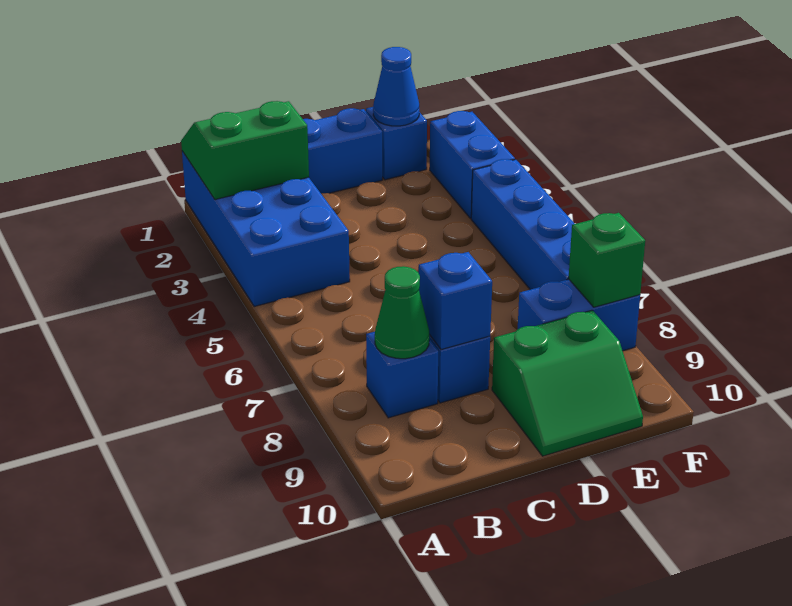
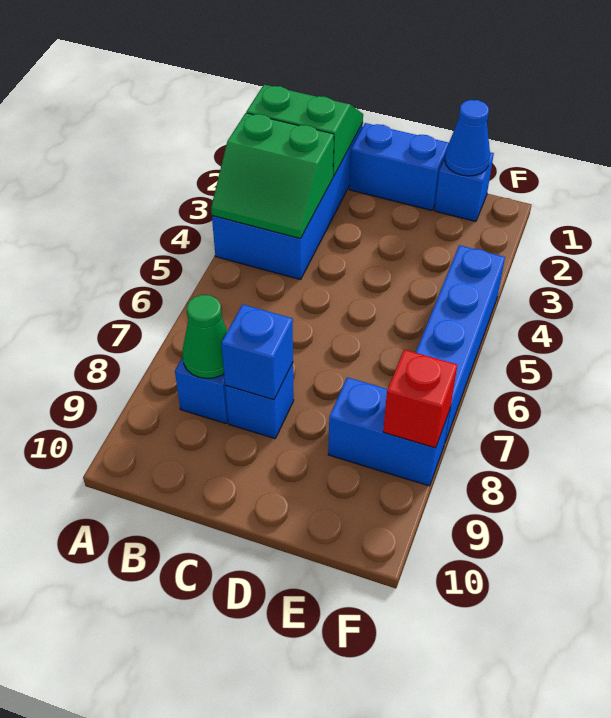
green 2x2 slope [492,310,643,456] -> green 2x2 slope moved to [211,113,334,239]
blue 1x2 brick [430,111,515,218] -> none
green 1x1 brick [569,213,645,307] -> red 1x1 brick [383,350,457,448]

